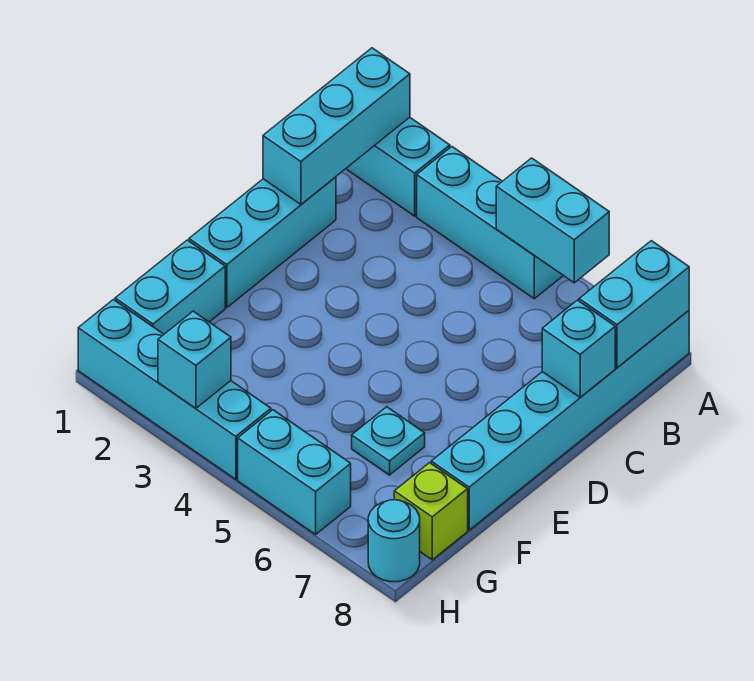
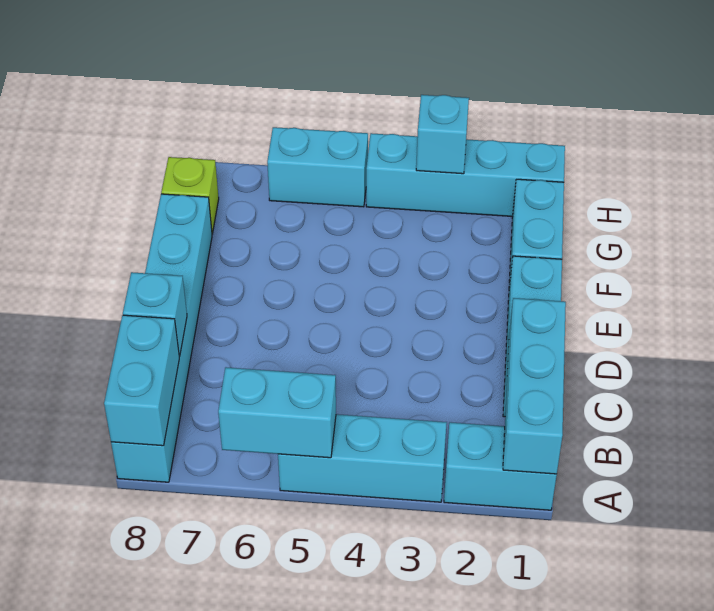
cyan 1x1 plate [352,407,425,475] -> none
cyan 1x1 round brick [368,500,420,582] -> none

